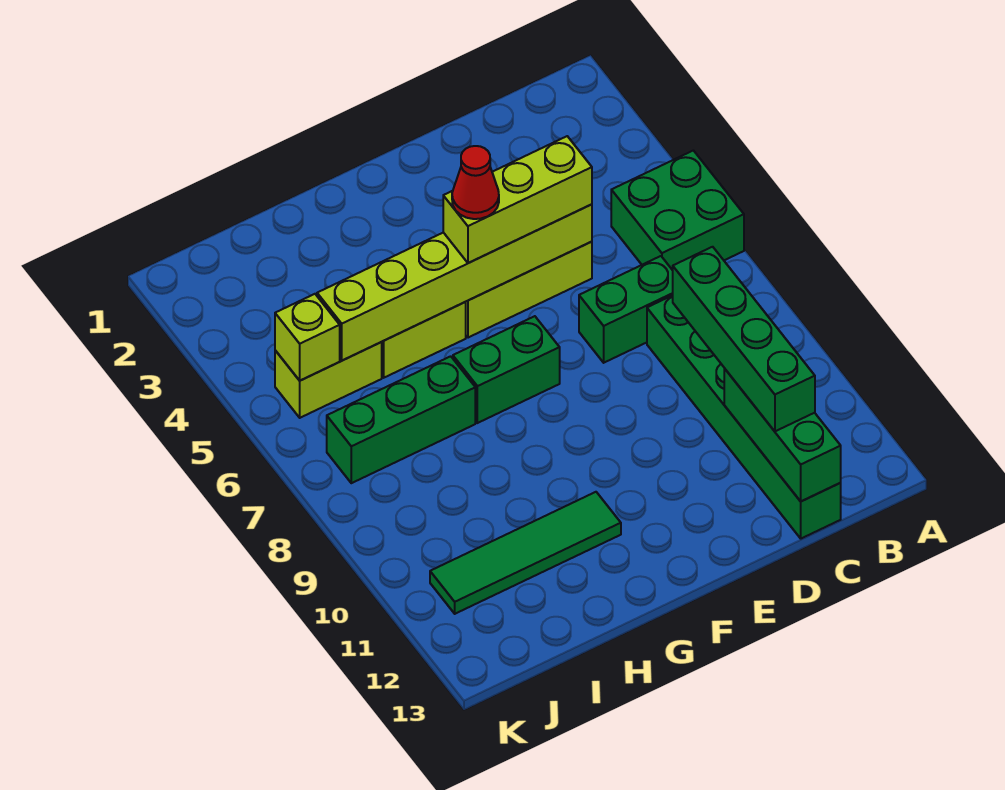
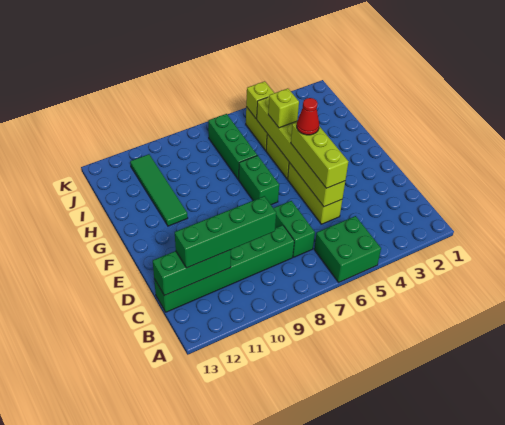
none -> lime 1x1 brick [268,88,299,128]

